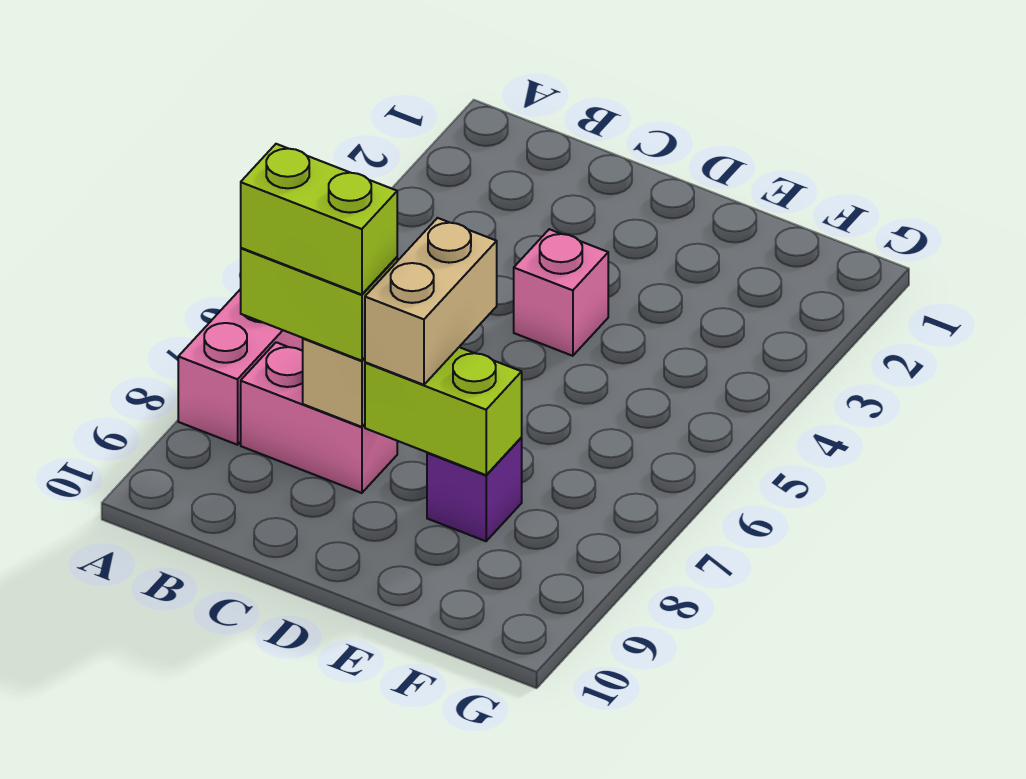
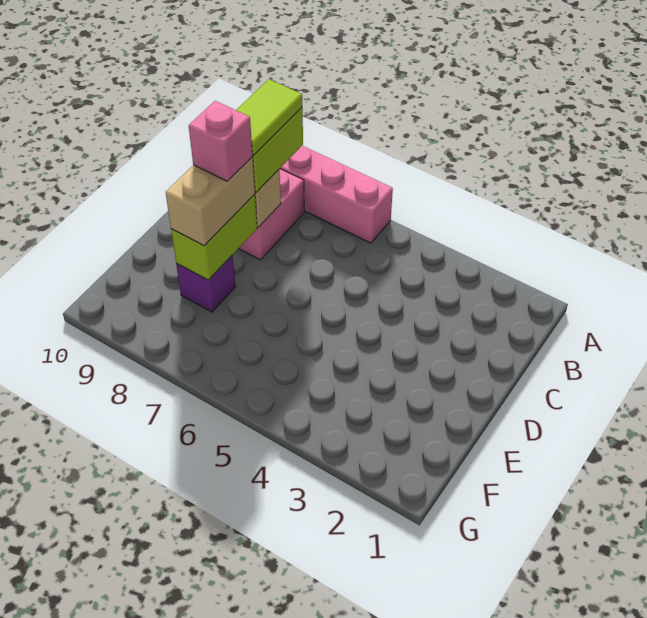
lime 1x2 brick [241,144,397,295] -> lime 1x2 tile [236,79,302,155]
pink 1x1 brick [514,229,608,356] -> pink 1x1 brick moved to [189,101,253,181]
tan 1x2 brick [365,218,497,385] -> tan 1x2 brick turned to [166,157,255,246]

